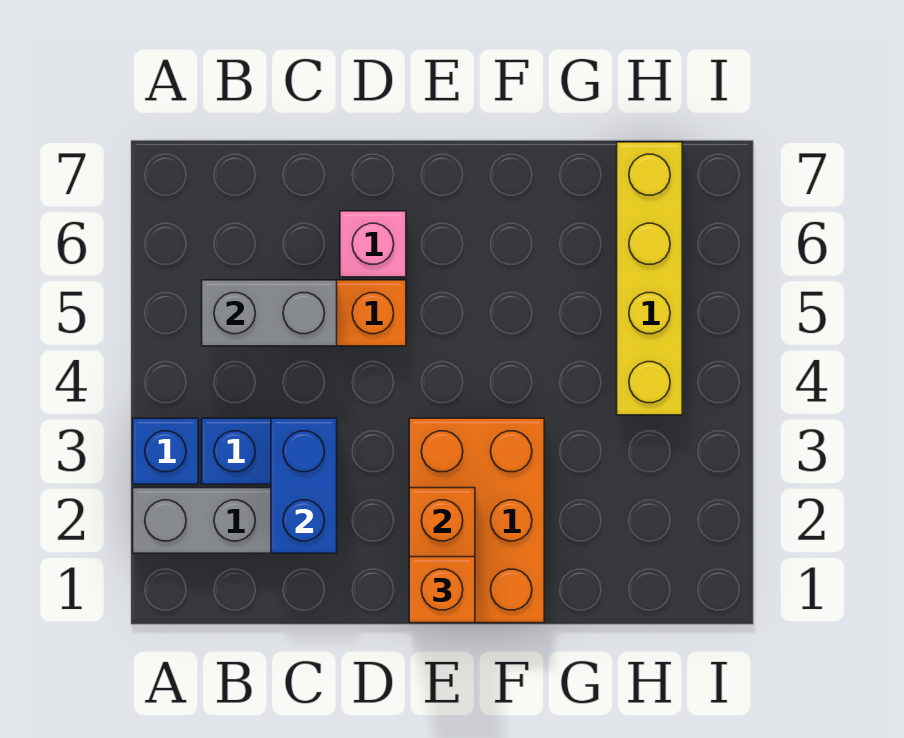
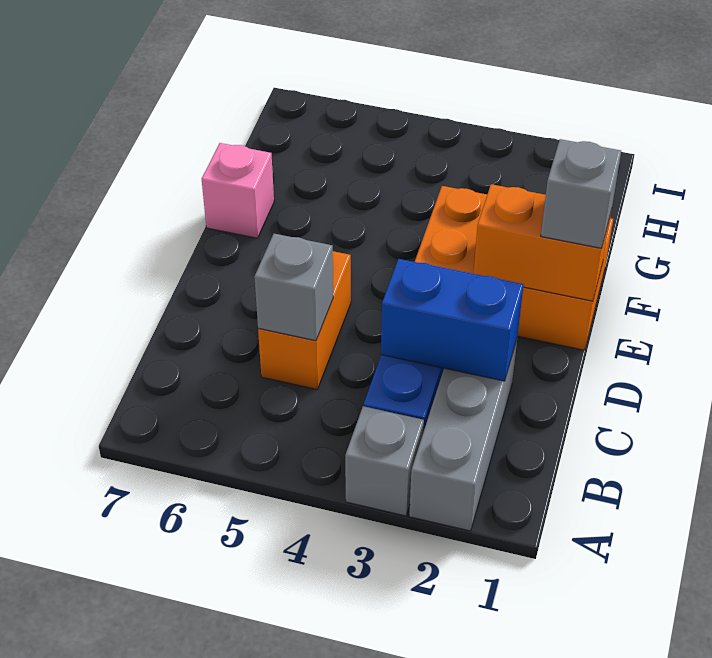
blue 1x1 brick [133,418,198,484] -> grey 1x1 brick [345,406,424,516]
grey 1x2 brick [202,280,337,346] -> grey 1x1 brick [254,234,333,341]
pink 1x1 brick [340,211,406,277] -> pink 1x1 brick moved to [202,143,274,238]
orange 1x1 brick [409,557,475,623] -> grey 1x1 brick [541,139,621,248]
yellow 1x4 brick [617,142,682,415] -> none

